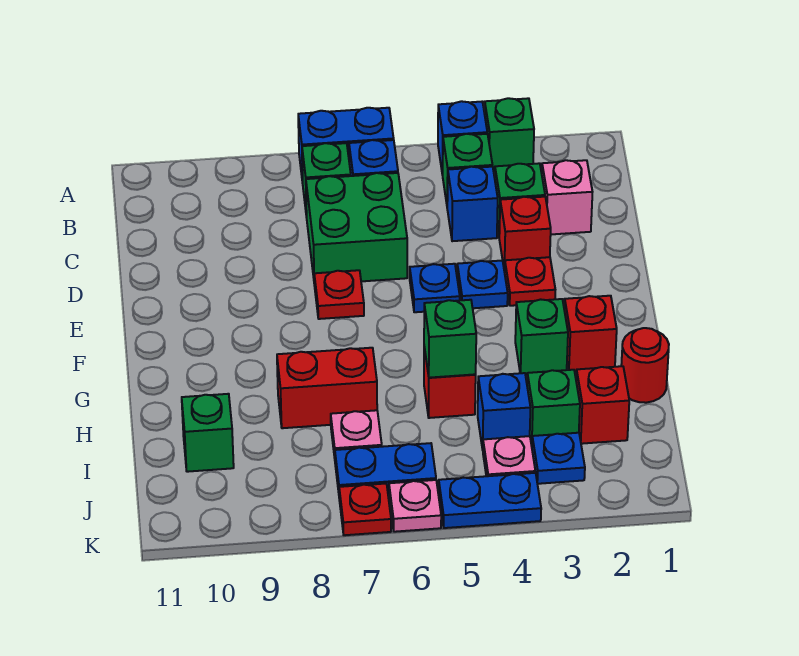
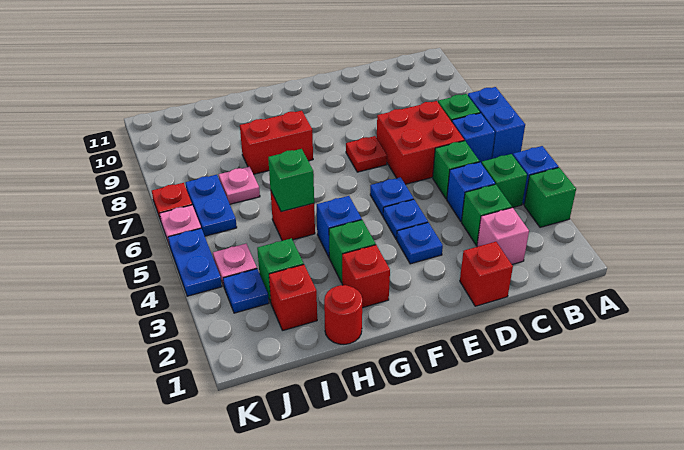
green 2x2 brick [306,173,407,281] -> red 2x2 brick [377,101,464,184]
red 1x1 brick [499,197,551,271] -> red 1x1 brick moved to [460,242,513,306]
red 1x1 plate [504,257,555,306] -> blue 1x1 plate [397,222,443,264]
red 1x2 brick [277,348,377,428] -> red 1x2 brick turned to [240,111,313,174]
blue 1x1 brick [478,373,530,450] -> blue 1x1 brick moved to [317,196,362,257]
green 1x1 brick [182,394,234,472] -> green 1x1 brick moved to [433,141,479,199]

